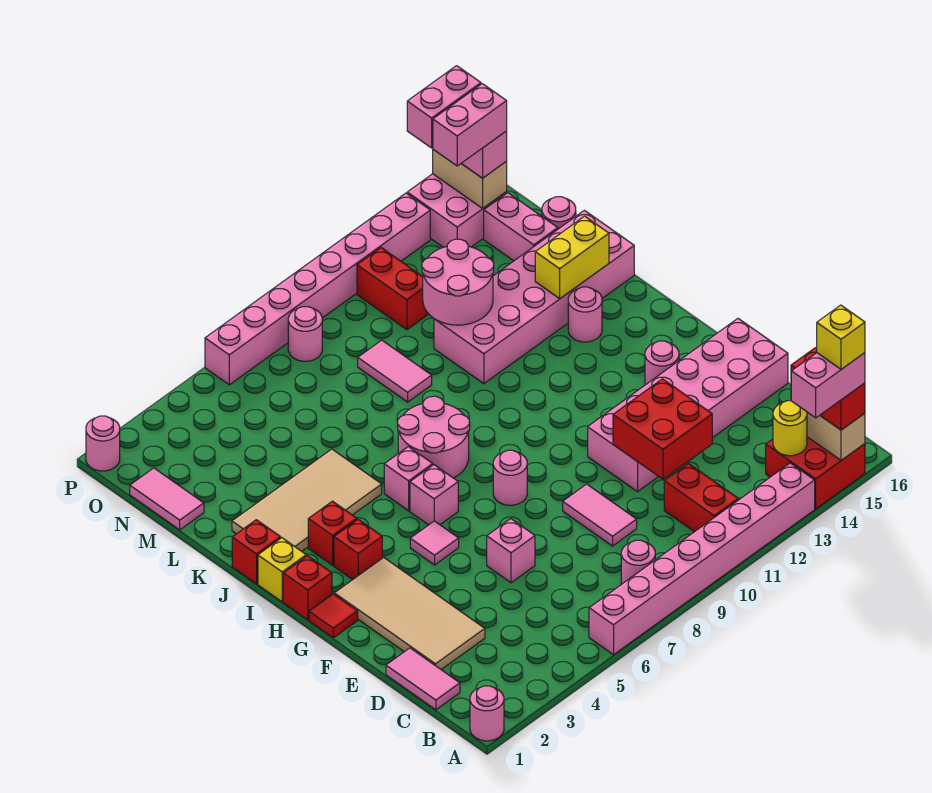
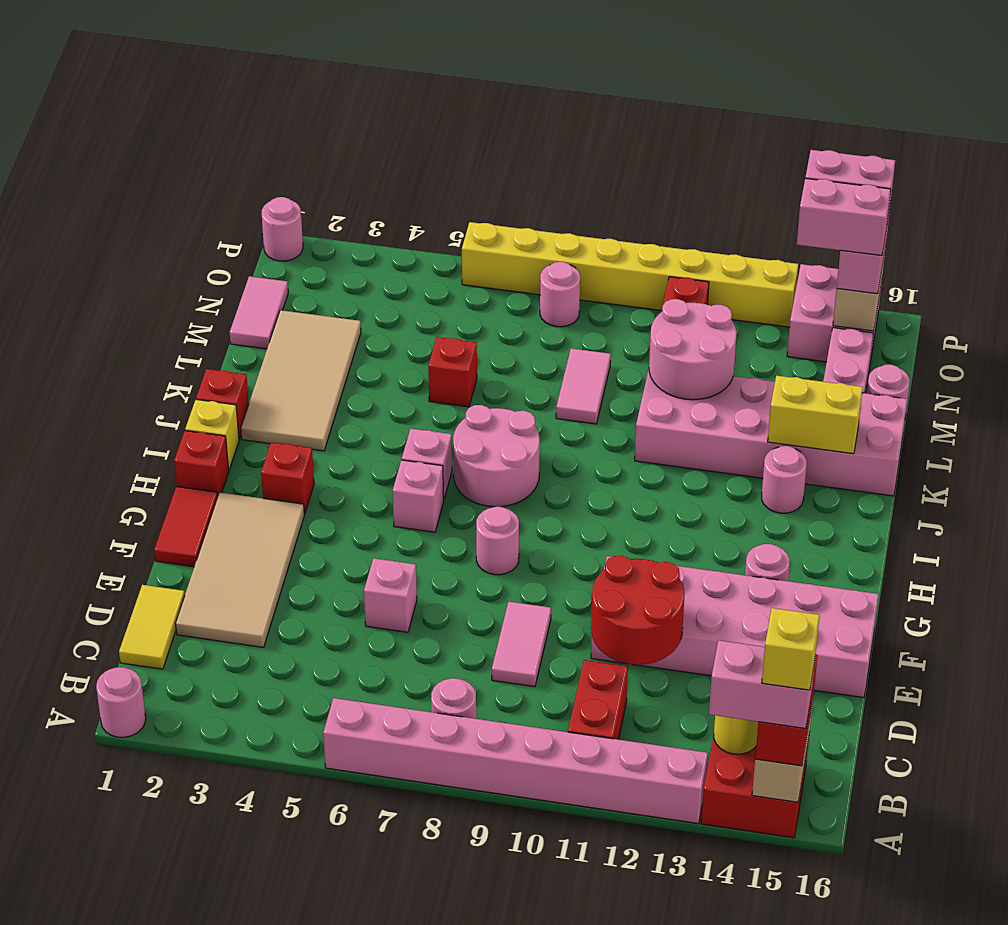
pink 1x2 tile [386,648,460,710] -> yellow 1x2 tile [119,585,185,669]
red 2x2 brick [613,379,712,479] -> red 2x2 round brick [591,556,685,665]
red 1x1 tile [309,594,358,638] -> red 1x2 tile [154,486,218,567]
pink 1x1 tile [410,521,459,565] -> none
red 1x1 brick [308,501,357,565] -> red 1x1 brick moved to [428,337,477,407]
tan 2x4 tile [232,449,382,551] -> tan 2x4 tile turned to [241,310,361,451]
pink 1x8 brick [205,193,430,385] -> yellow 1x8 brick [462,222,798,327]

